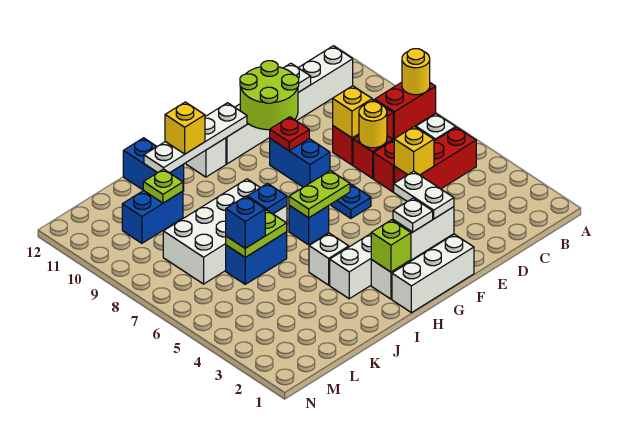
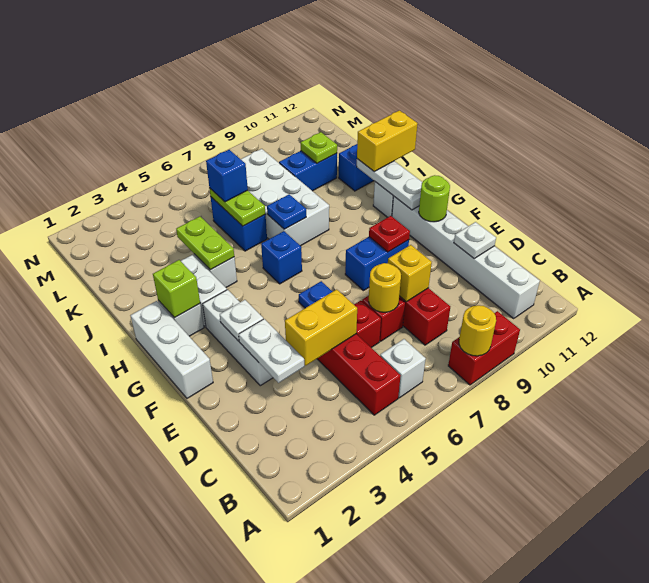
red 1x2 brick [375,82,436,139] -> red 1x2 brick turned to [448,311,520,385]
yellow 1x1 brick [394,126,434,175] -> yellow 1x2 brick [285,289,357,365]
white 1x2 plate [394,171,454,219] -> white 1x2 plate turned to [239,319,304,383]
lime 2x2 round brick [240,61,299,130] -> lime 1x1 round brick [419,175,450,222]
lime 1x2 plate [289,171,350,218] -> lime 1x2 plate moved to [176,217,234,270]
white 1x4 plate [144,103,247,173] -> white 1x3 plate [357,159,422,210]
yellow 1x1 brick [165,102,205,154] -> yellow 1x2 brick [357,110,418,171]
blue 1x2 brick [122,191,183,243] -> blue 1x2 brick turned to [279,151,337,191]

